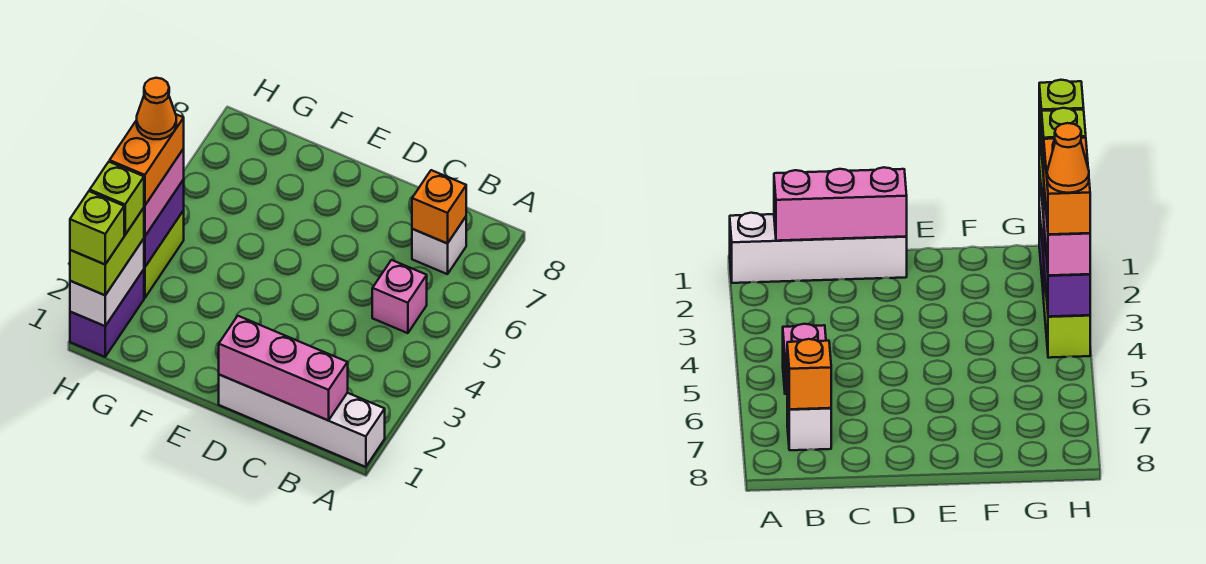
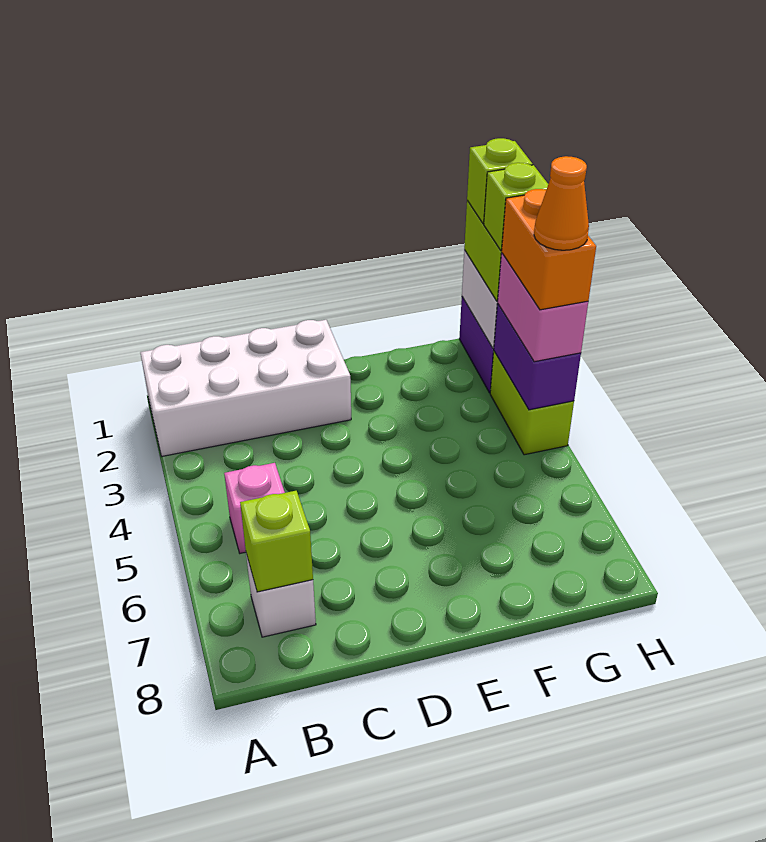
white 1x4 brick [219,375,385,467] -> white 2x4 brick [140,320,351,456]
pink 1x3 brick [219,316,348,420] -> none
orange 1x1 brick [412,170,466,244] -> lime 1x1 brick [240,491,313,592]

